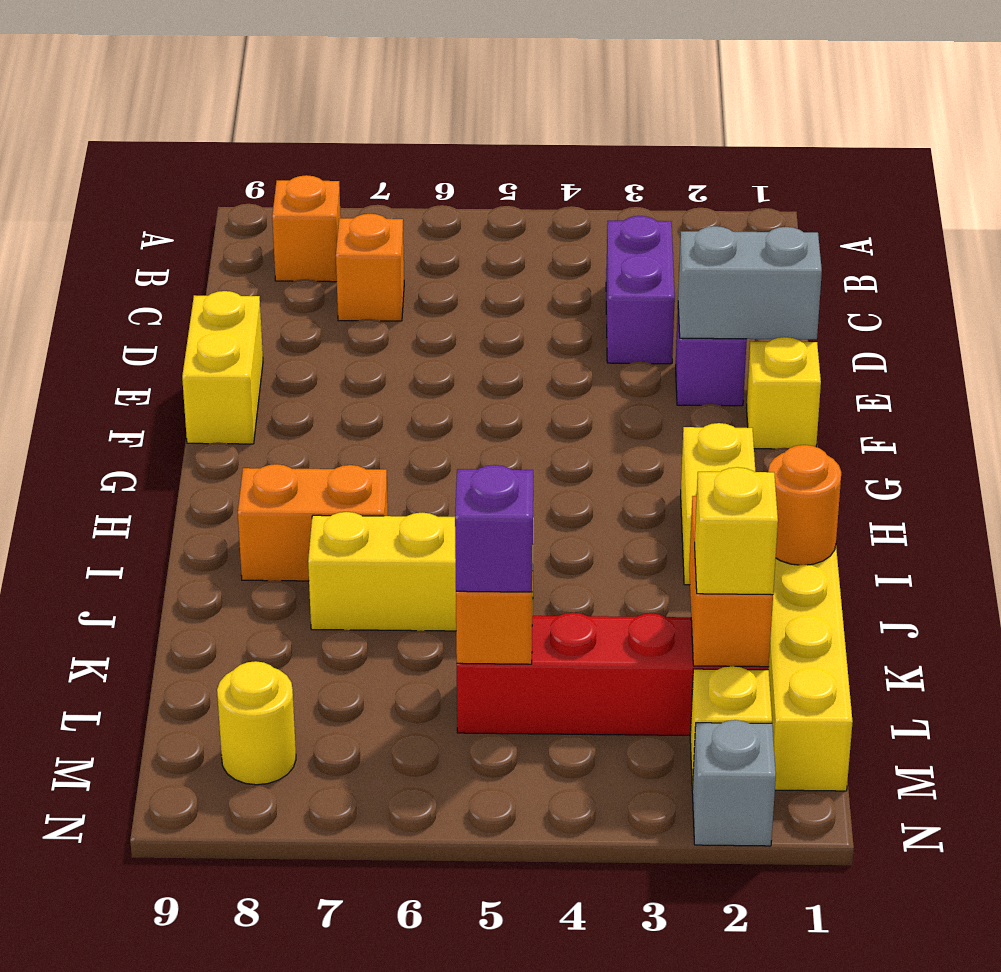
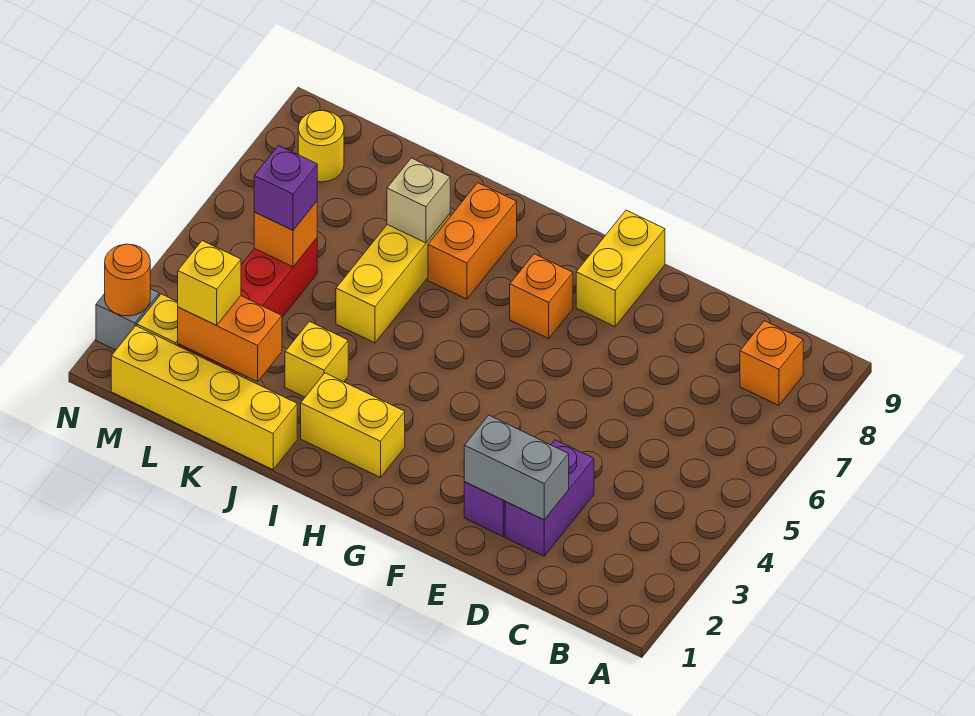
purple 1x2 brick [606,216,675,364] -> purple 1x2 brick turned to [505,440,594,556]
orange 1x1 brick [336,214,404,321] -> orange 1x1 brick moved to [510,254,573,339]
grey 1x2 brick [678,226,822,339] -> grey 1x2 brick turned to [464,415,569,520]
yellow 1x2 brick [182,291,263,444] -> yellow 1x2 brick turned to [576,210,665,327]
yellow 1x1 brick [747,337,821,449] -> yellow 1x1 brick moved to [285,322,348,397]
orange 1x1 round brick [768,445,841,565] -> orange 1x1 round brick moved to [105,244,150,316]
none -> tan 1x1 brick [387,158,450,243]

